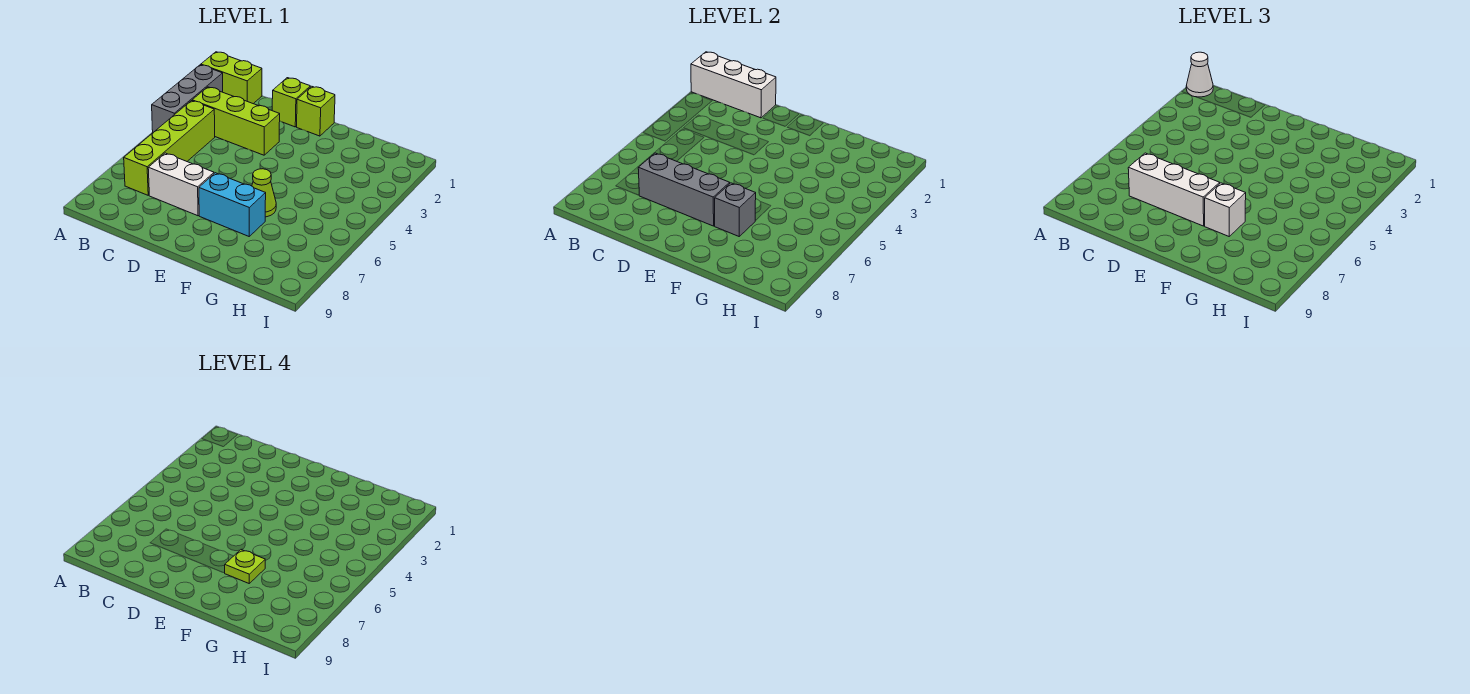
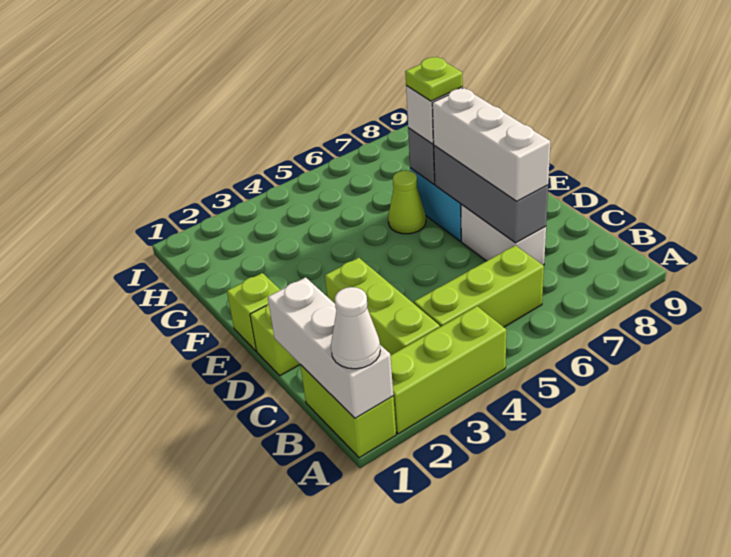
grey 1x3 brick [152,65,223,132] -> lime 1x3 brick [391,306,506,434]
lime 1x4 brick [124,101,215,195] -> lime 1x3 brick [414,245,544,327]

